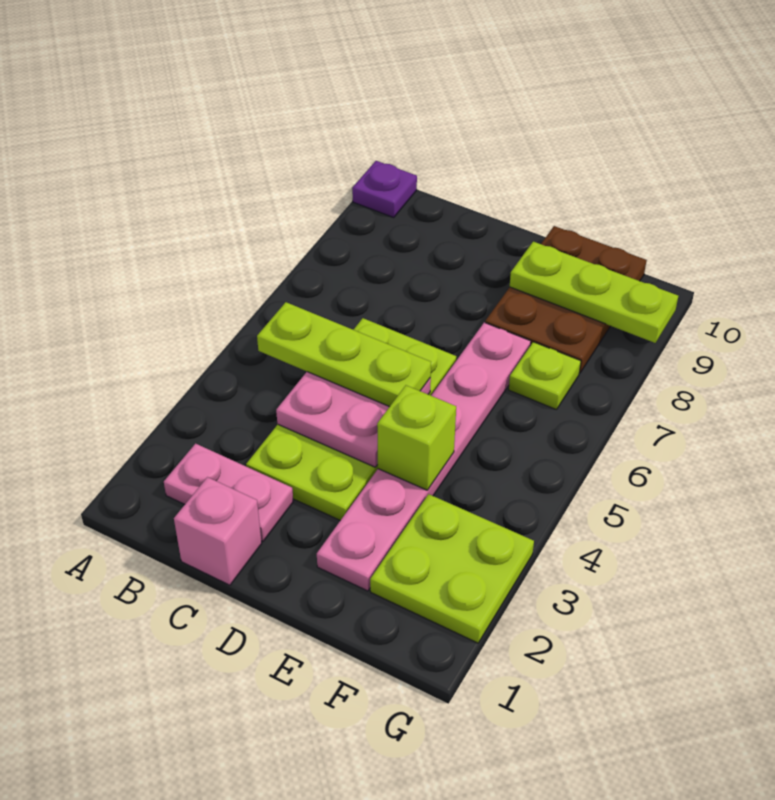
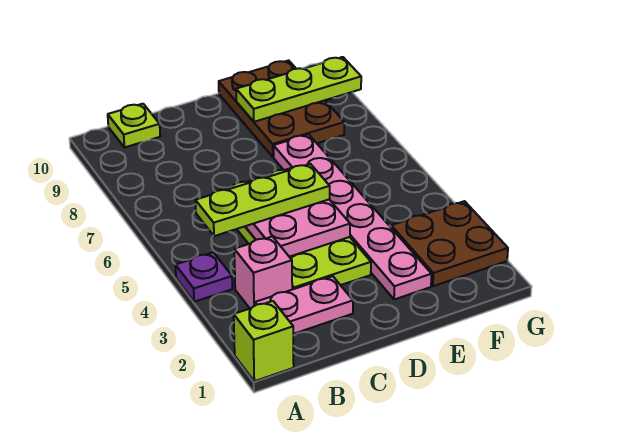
purple 1x1 plate [352,161,417,217] -> purple 1x1 plate moved to [176,252,232,302]
pink 1x1 brick [174,477,262,585] -> pink 1x1 brick moved to [234,236,292,308]
lime 1x1 brick [377,385,456,490] -> lime 1x1 brick moved to [234,301,294,381]
lime 2x2 plate [370,494,534,643] -> brown 2x2 plate [391,201,508,286]
lime 1x1 plate [509,342,581,410] -> lime 1x1 plate moved to [108,104,160,147]

